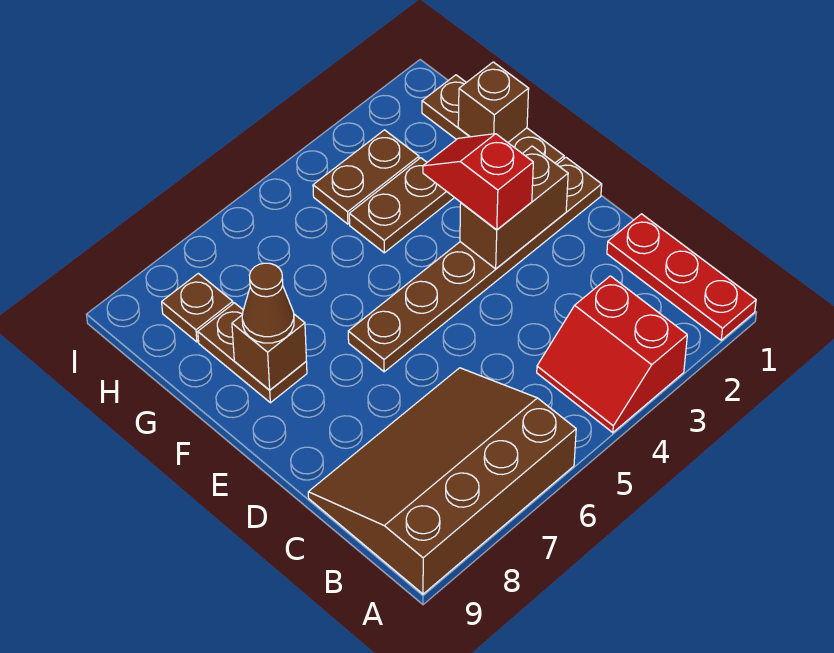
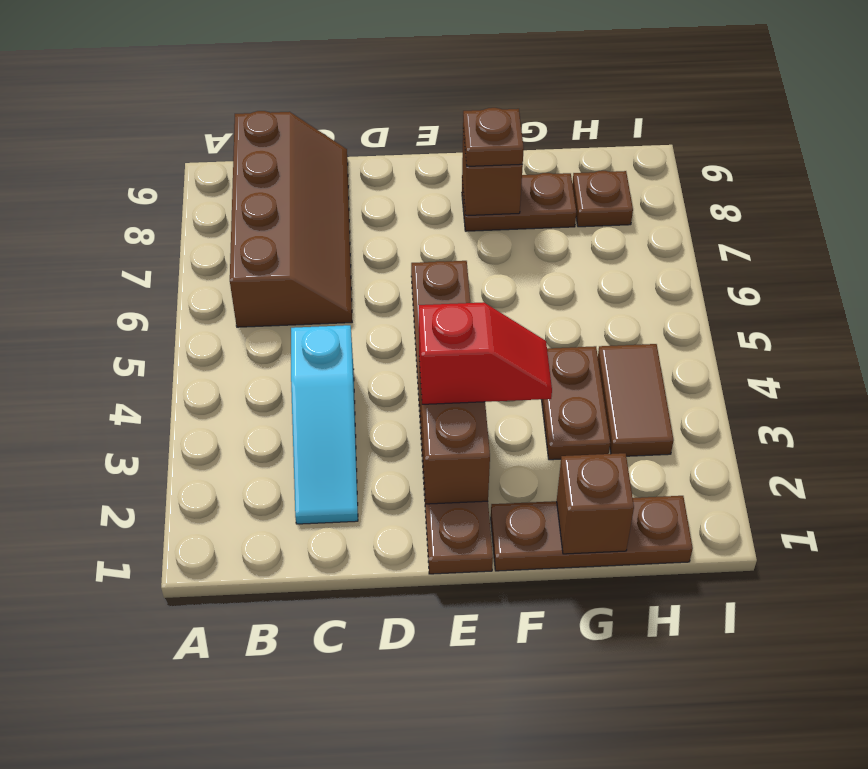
red 1x3 plate [607,214,756,340] -> none
red 2x2 slope [537,276,687,433] -> none
brown 3x4 slope [308,368,576,594] -> brown 2x4 slope [230,111,352,327]
none -> cyan 1x3 slope [291,325,358,524]
brown 1x1 cone [242,263,294,343] -> brown 1x1 plate [463,108,524,166]
brown 1x2 plate [313,130,419,224] -> brown 1x2 tile [598,344,674,456]

